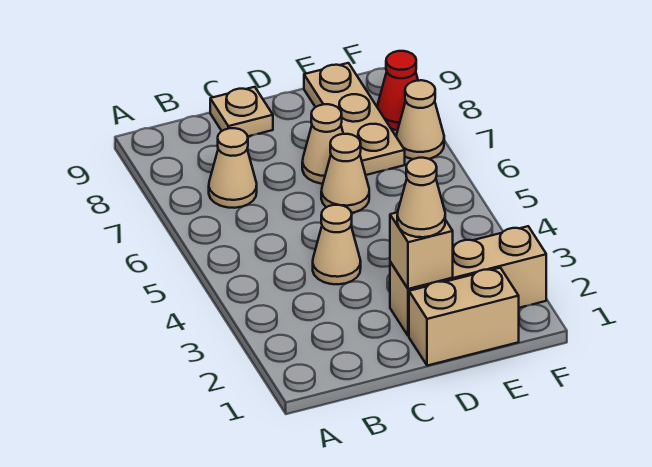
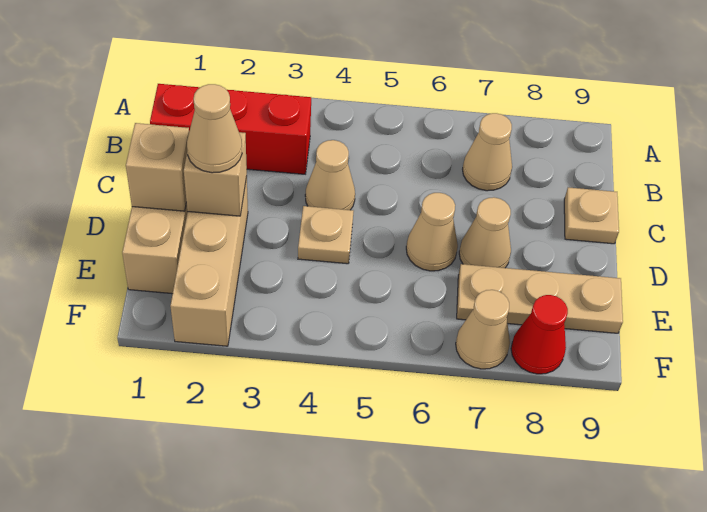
none -> red 1x3 brick [150,84,311,174]
none -> tan 1x1 brick [126,123,189,211]
none -> tan 1x1 plate [298,206,354,264]

